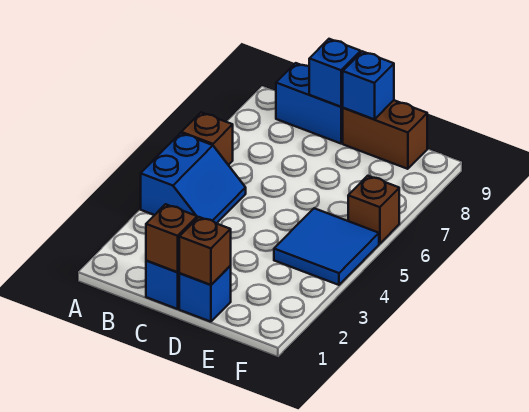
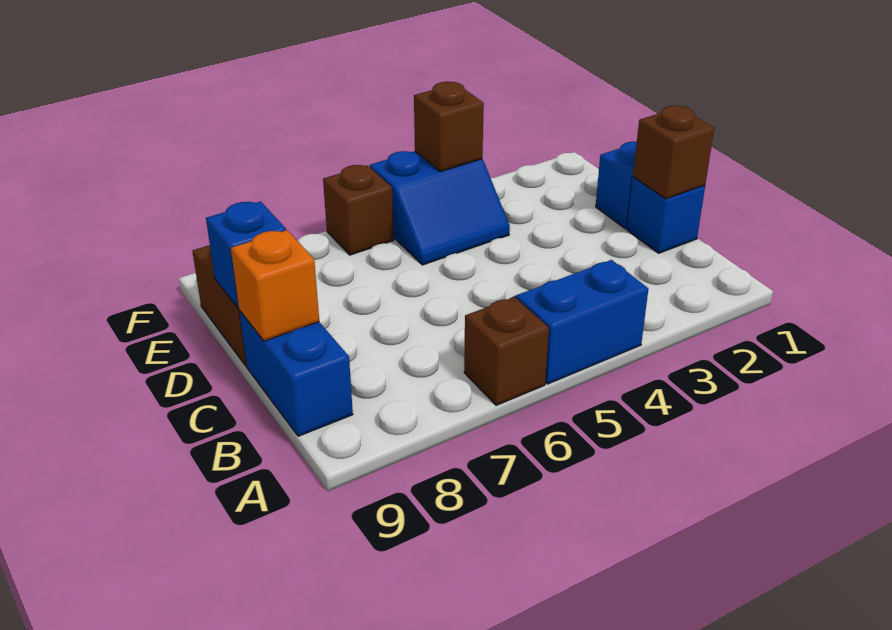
blue 1x1 brick [309,39,361,107] -> orange 1x1 brick [231,230,319,341]
brown 1x1 brick [179,217,231,285] -> brown 1x1 brick moved to [414,82,484,172]
blue 2x2 tile [274,208,379,285] -> blue 2x2 slope [370,151,510,265]

